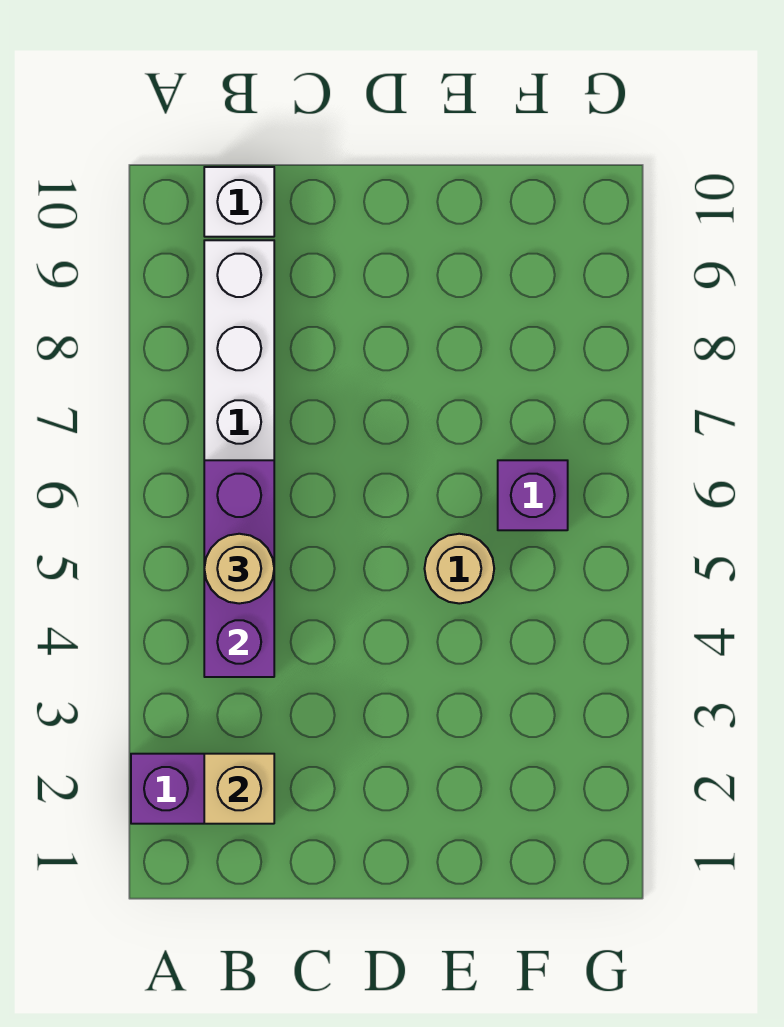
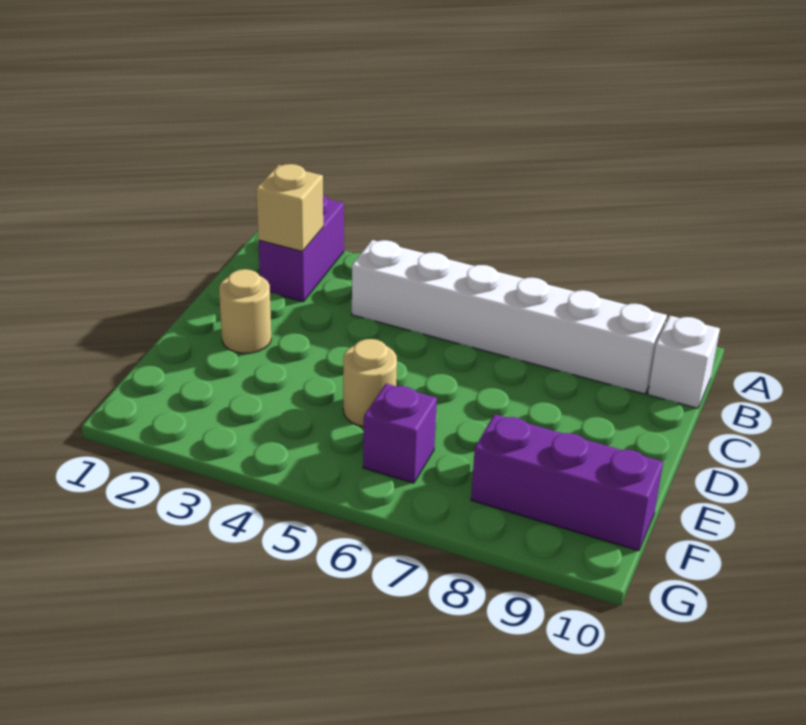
purple 1x3 brick [204,460,274,677] -> purple 1x3 brick moved to [471,414,663,551]
tan 1x1 round brick [204,534,274,604] -> tan 1x1 round brick moved to [219,269,271,353]

